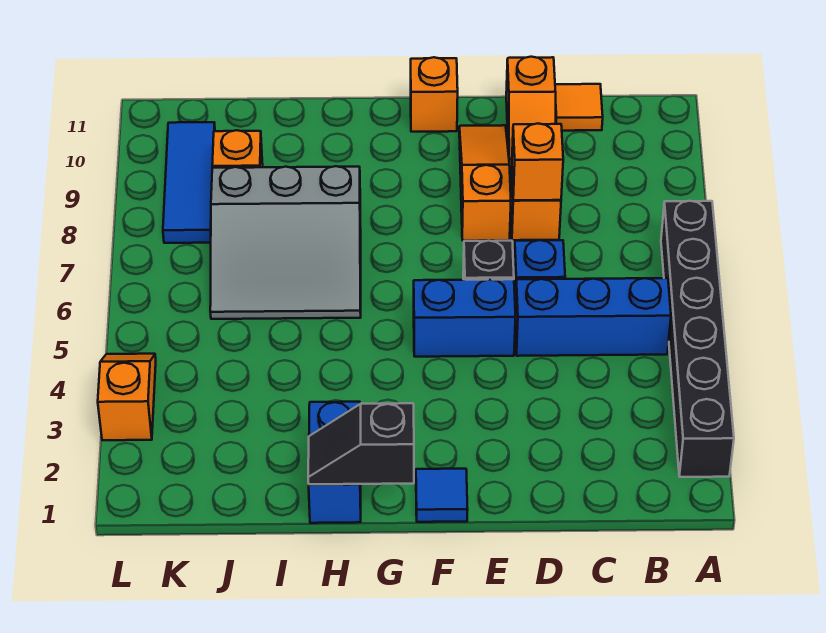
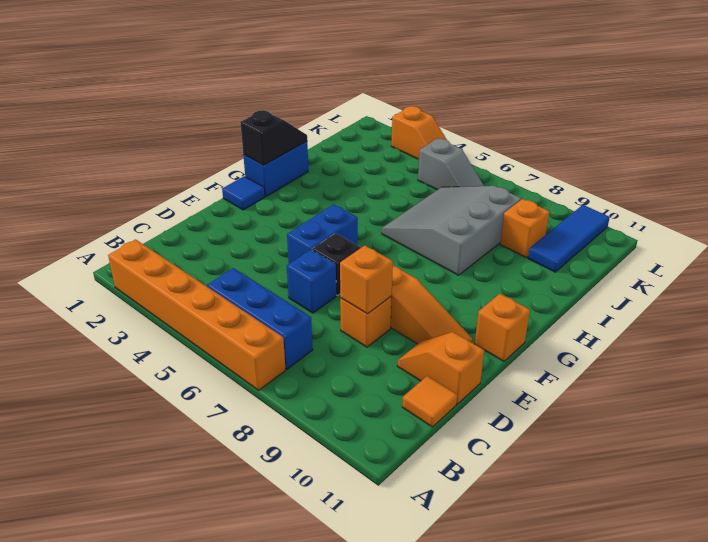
black 1x6 brick [661,201,734,477] -> orange 1x6 brick [108,239,286,390]
blue 1x3 brick [515,278,671,356] -> blue 1x3 brick turned to [207,268,313,369]
blue 1x2 brick [309,402,361,523] -> blue 1x2 brick turned to [243,141,308,196]
none -> grey 1x2 slope [418,138,484,190]
blue 1x3 tile [163,122,215,243] -> blue 1x3 tile turned to [528,205,610,272]

